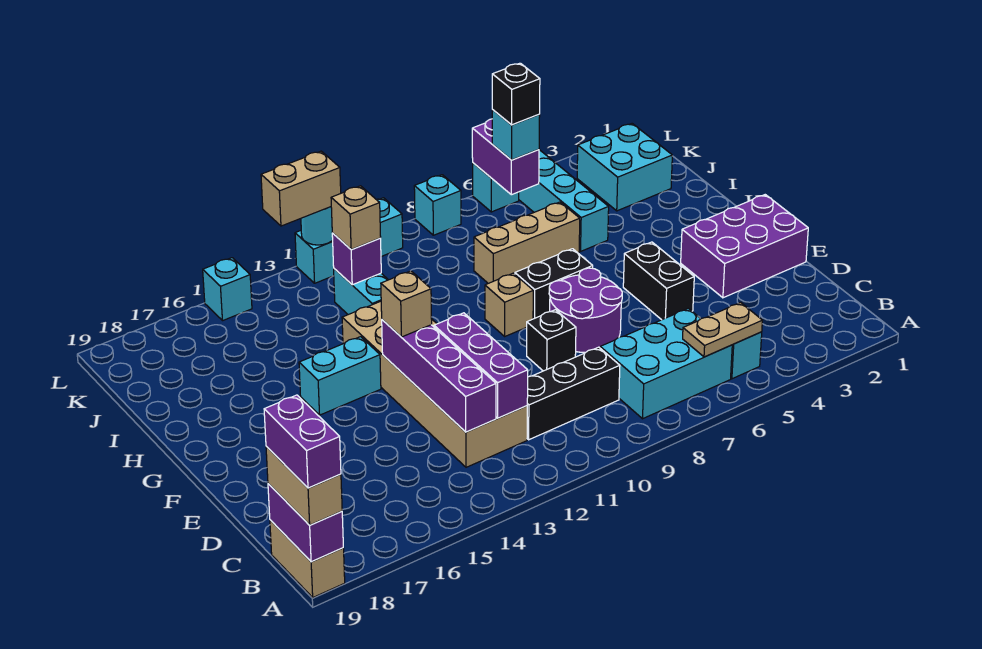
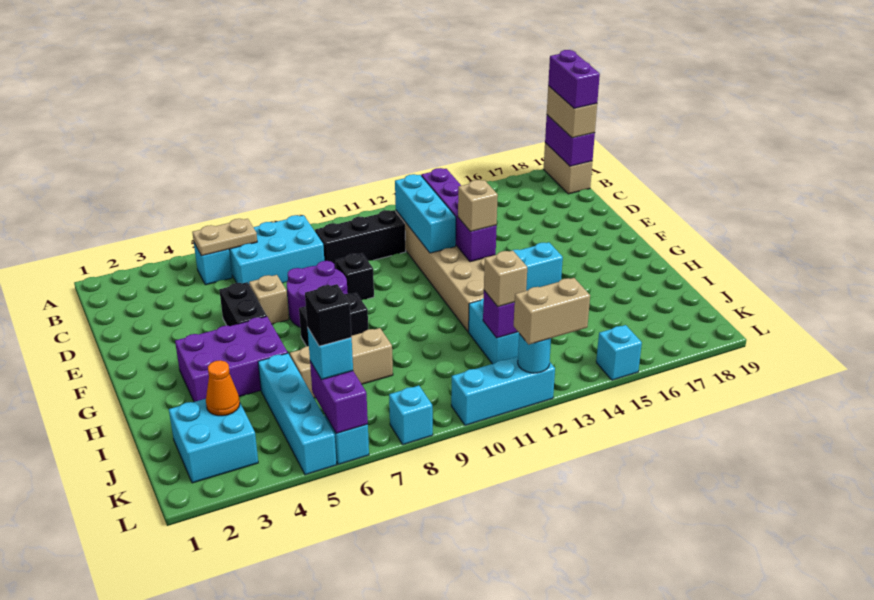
purple 1x3 brick [434,313,528,418] -> cyan 1x3 brick [395,174,456,253]
purple 2x3 brick [681,195,808,298] -> purple 2x3 brick moved to [175,316,288,402]
tan 1x1 brick [485,273,533,336] -> tan 1x1 brick moved to [249,275,289,324]
none -> orange 1x1 cone [206,360,240,416]

